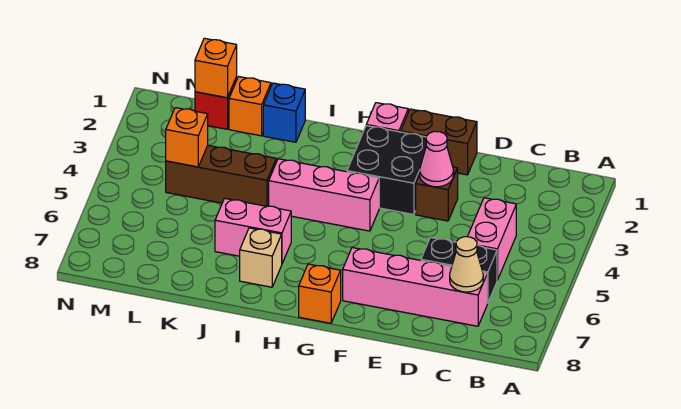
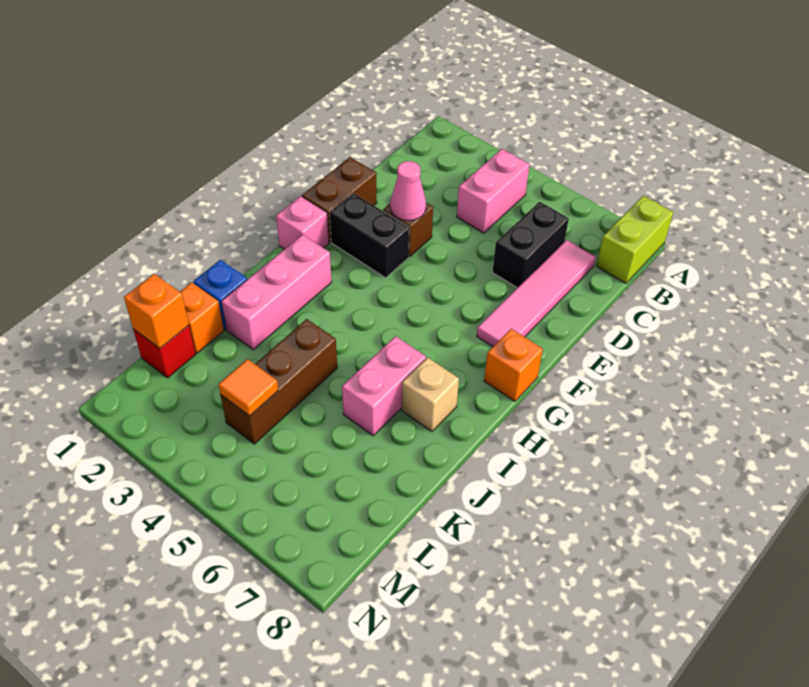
none -> lime 1x2 brick [596,196,673,283]
pink 1x2 brick [468,198,516,280] -> pink 1x2 brick turned to [457,149,530,233]
pink 1x4 brick [343,248,487,326] -> pink 1x4 tile [477,240,596,347]
tan 1x1 cone [450,237,483,292] -> none
black 2x2 brick [347,126,426,215] -> black 1x2 brick [330,193,409,278]
pink 1x3 brick [269,159,379,231] -> pink 1x3 brick moved to [221,235,332,349]
orange 1x1 brick [166,108,208,167] -> orange 1x1 tile [218,359,278,416]

